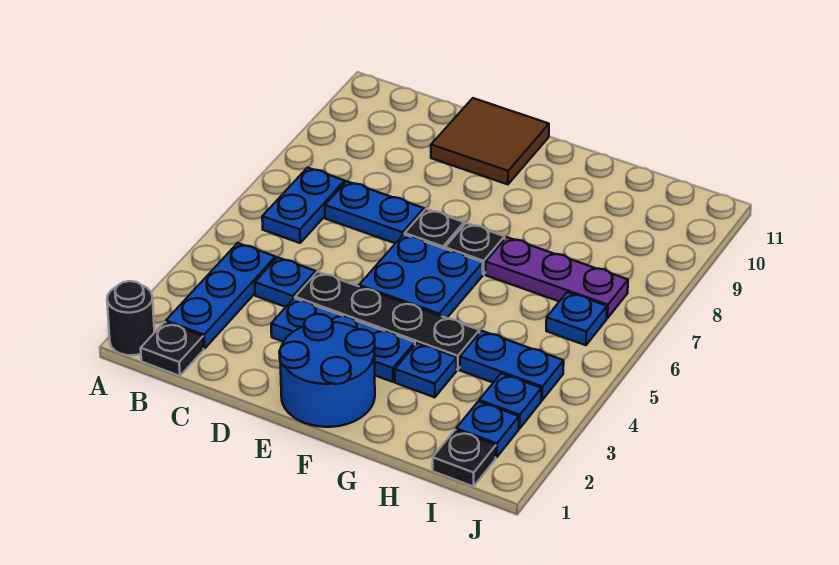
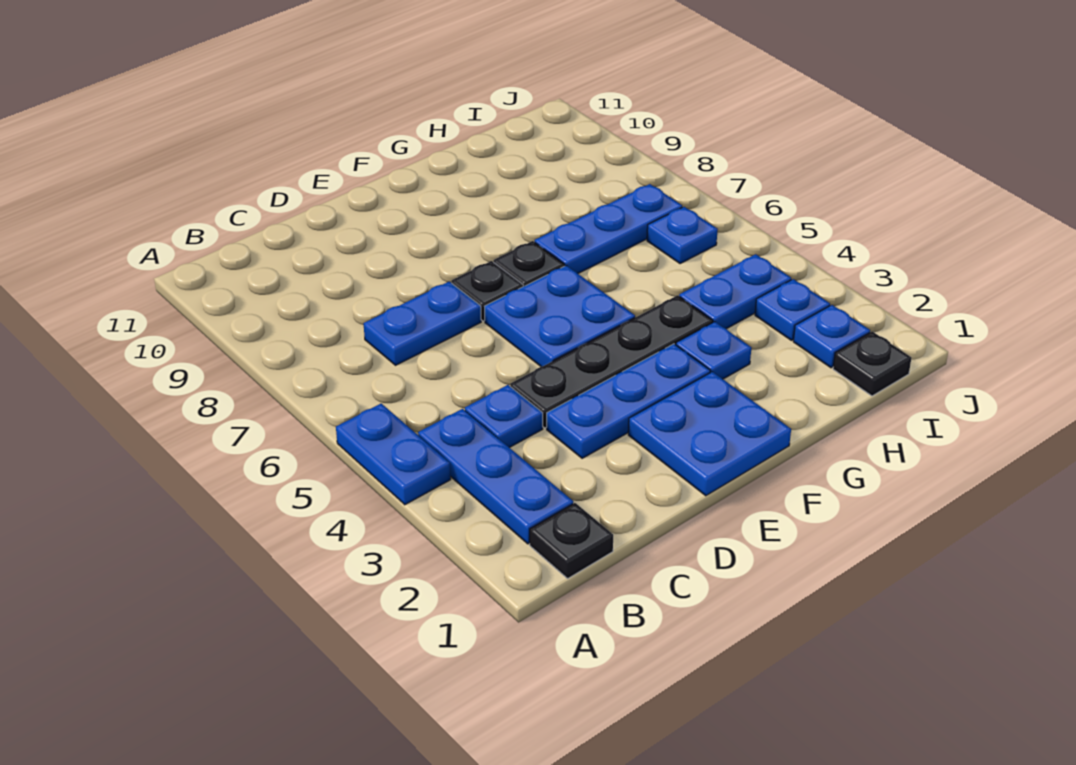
black 1x1 round brick [107,281,154,355] -> none
blue 1x2 plate [262,168,345,243] -> blue 1x2 plate moved to [336,404,451,505]
brown 2x2 tile [431,98,549,184] -> none
blue 2x2 round brick [279,314,375,427] -> blue 2x2 plate [628,372,791,496]
purple 1x3 plate [486,237,628,318] -> blue 1x3 plate [535,184,682,274]

